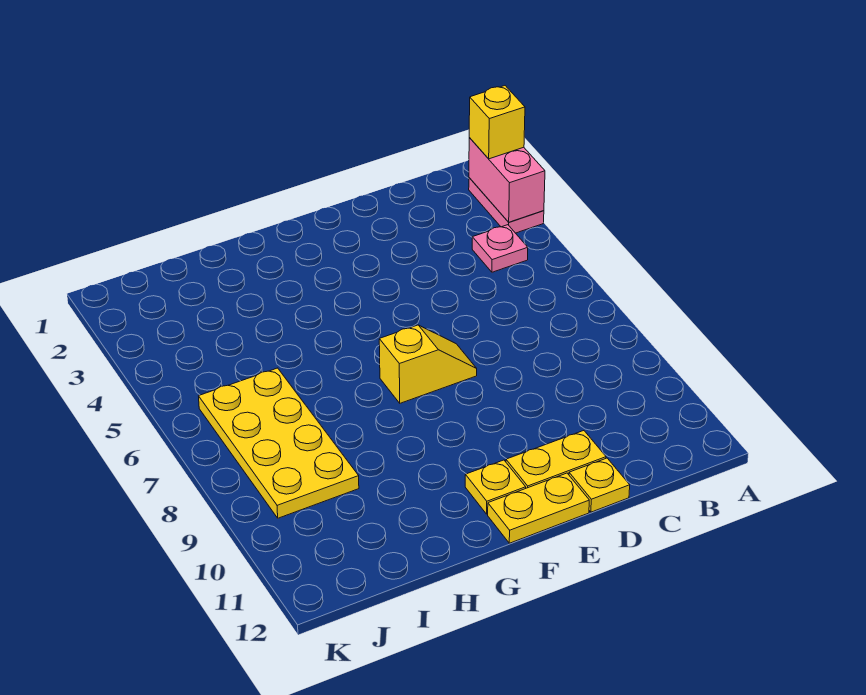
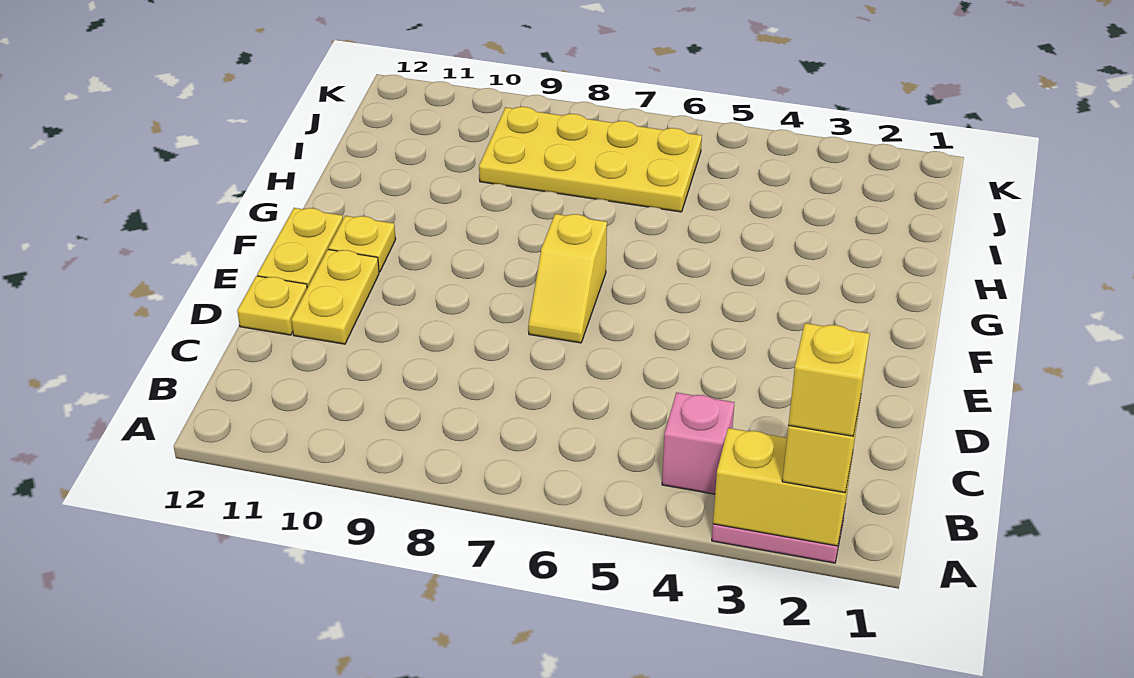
pink 1x2 brick [469,138,545,222] -> yellow 1x2 brick [713,428,853,546]
none -> yellow 1x1 brick [789,323,870,436]
pink 1x1 plate [472,225,528,272] -> pink 1x1 brick [662,393,734,494]

